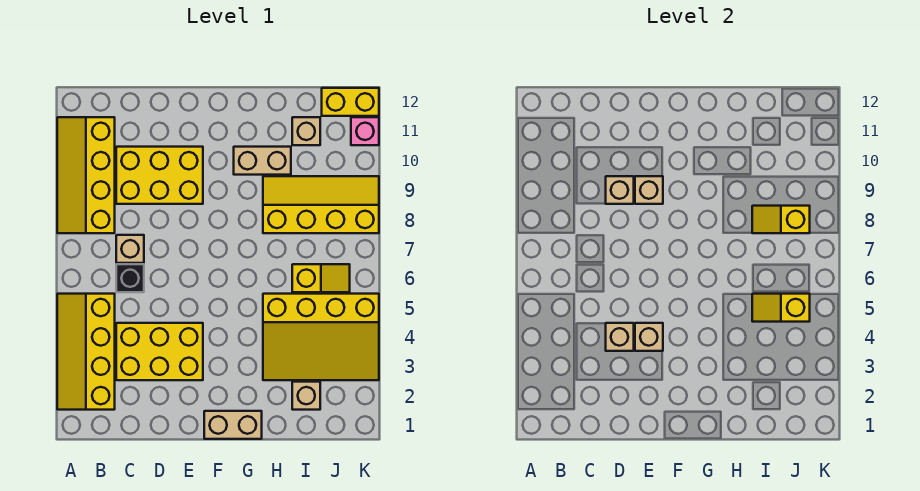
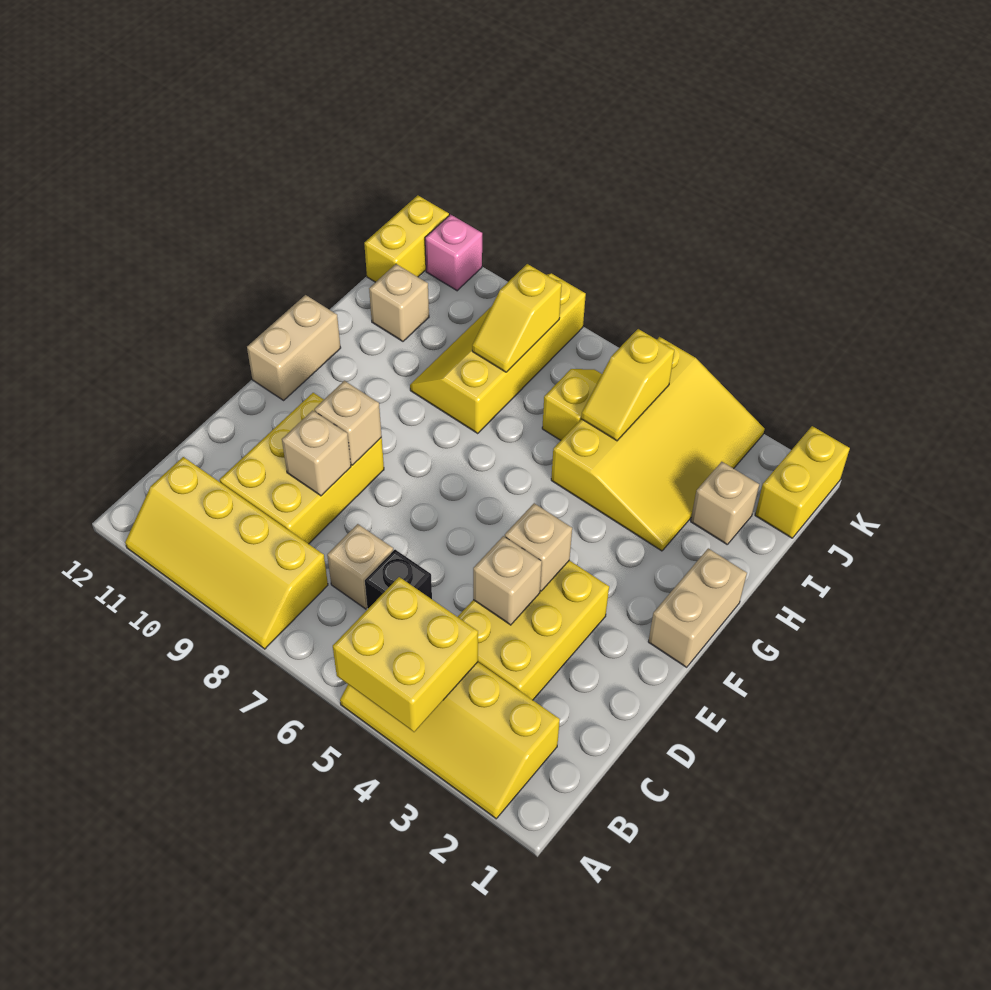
none -> yellow 2x2 brick [333,577,478,732]
tan 1x2 brick [234,147,291,175] -> tan 1x2 brick moved to [247,295,341,400]
none -> yellow 1x2 brick [755,426,850,538]

